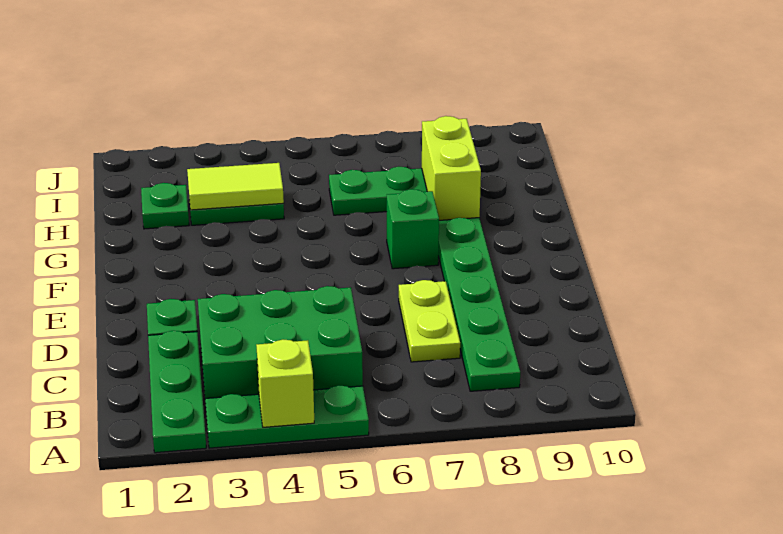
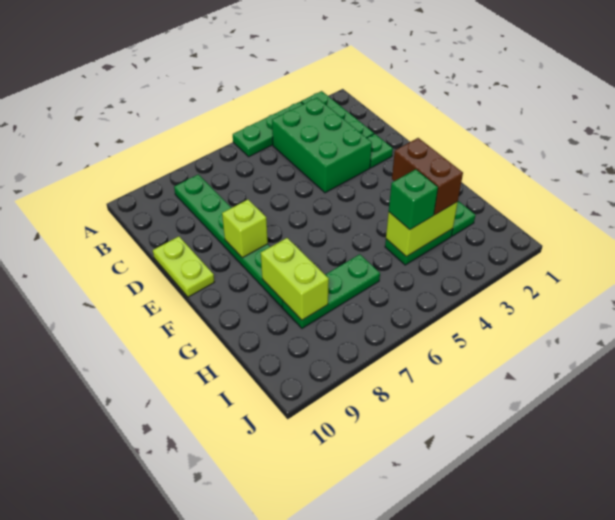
lime 1x1 brick [256,340,314,427] -> lime 1x1 brick moved to [222,200,268,258]
green 2x3 brick [198,286,363,398] -> green 2x3 brick turned to [272,98,372,193]
lime 1x2 plate [399,280,460,362] -> lime 1x2 plate moved to [153,236,214,297]
green 1x1 brick [387,189,439,269] -> green 1x1 brick moved to [389,169,438,230]
none -> brown 1x2 brick [392,138,463,215]
lime 1x2 tile [187,163,284,210] -> lime 1x2 brick [386,202,458,257]

